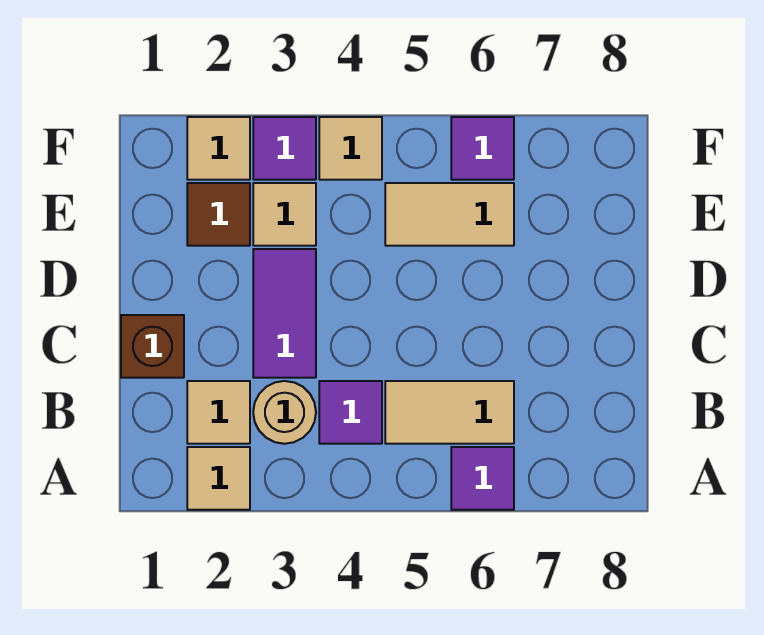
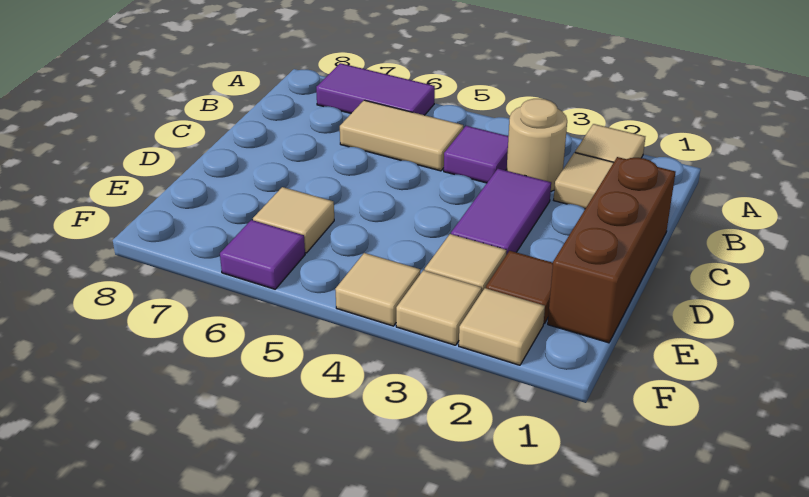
purple 1x1 tile [451,447,514,510] -> purple 1x2 tile [316,63,435,115]
brown 1x1 brick [121,315,184,378] -> brown 1x3 brick [548,157,676,343]
tan 1x2 tile [385,183,514,246] -> tan 1x1 tile [253,187,334,253]
purple 1x1 tile [253,117,316,180] -> tan 1x1 tile [396,270,482,345]

